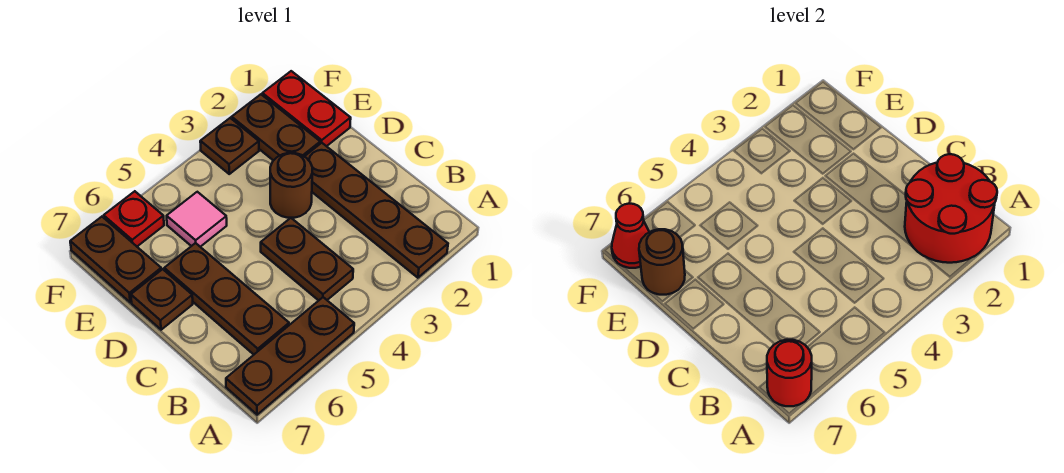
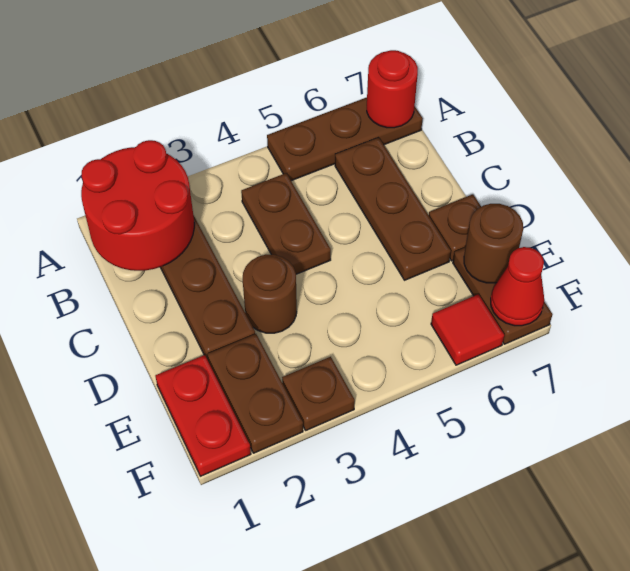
pink 1x1 tile [167,192,227,247] -> none
red 1x1 plate [104,191,164,246] -> red 1x1 tile [431,294,504,365]

